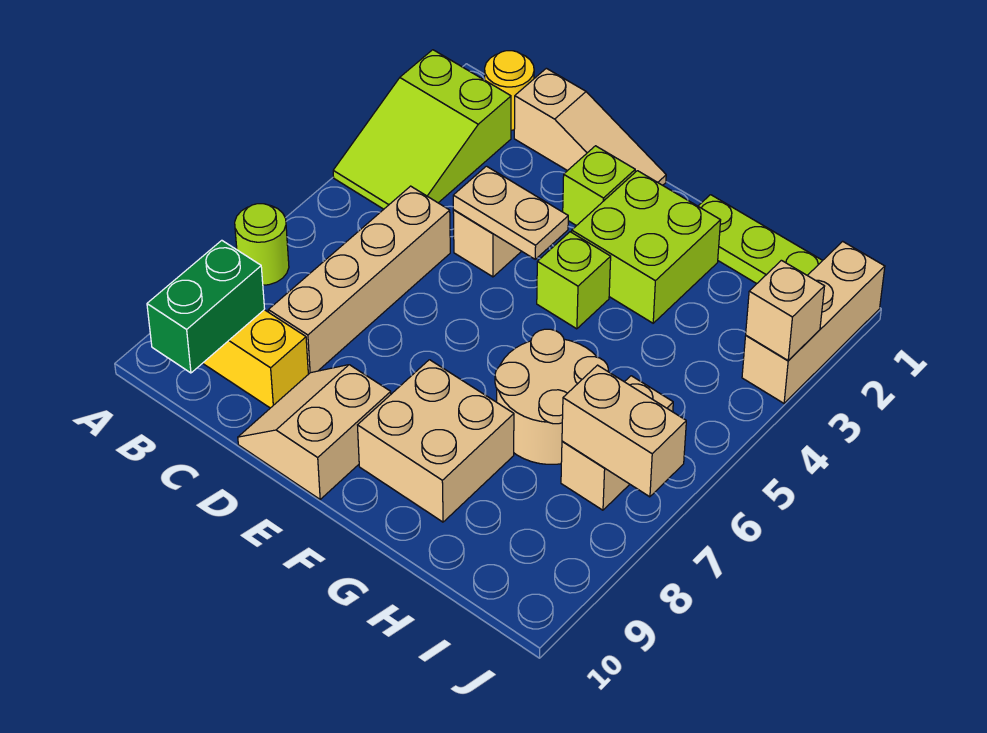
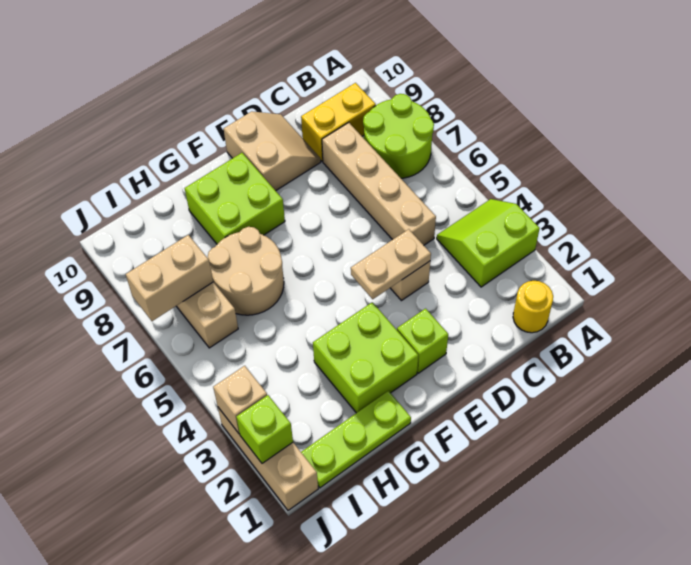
lime 2x3 slope [333,50,511,209] -> lime 2x2 slope [437,199,540,287]
lime 1x1 round brick [235,204,289,285] -> lime 2x2 round brick [363,94,434,178]
green 1x2 brick [147,240,265,373] -> none
tan 1x3 slope [514,68,666,185] -> none
lime 1x1 brick [537,232,611,329] -> lime 1x1 brick moved to [236,395,293,463]
tan 2x2 brick [358,360,514,522] -> lime 2x2 brick [185,153,285,244]

